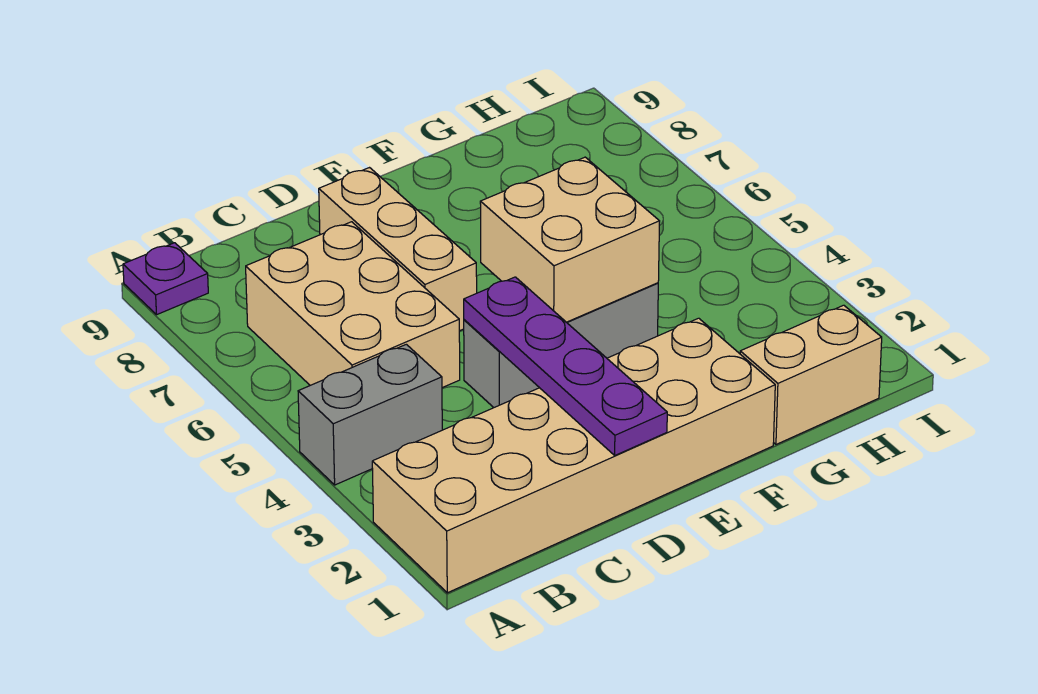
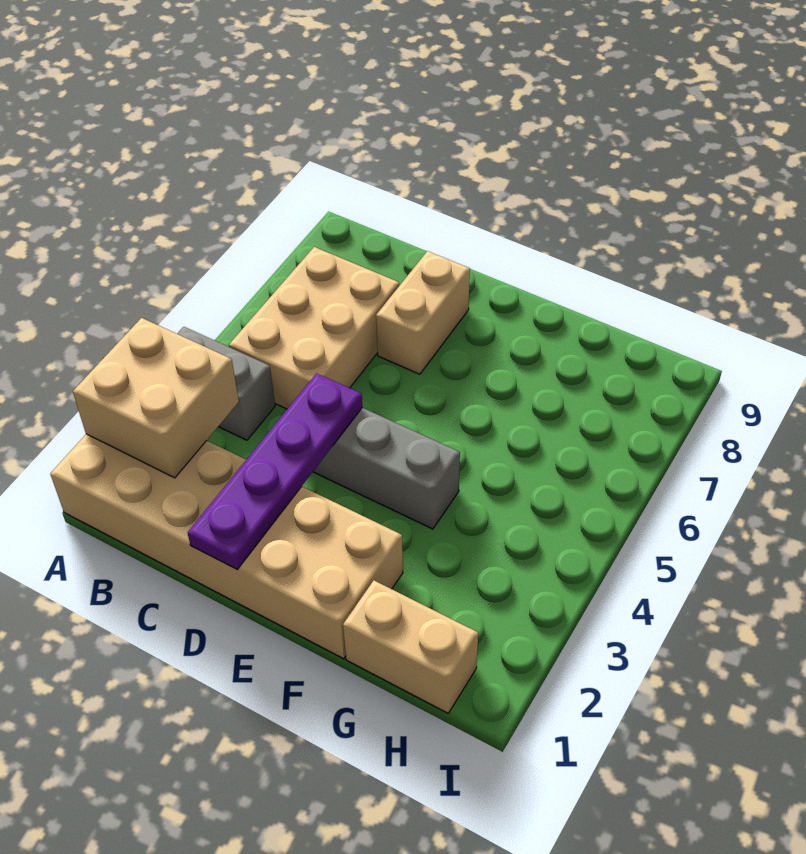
purple 1x1 plate [123,243,208,314] -> none
tan 1x3 brick [319,168,477,331] -> tan 1x2 brick [376,251,470,374]
tan 2x2 brick [480,157,660,322] -> tan 2x2 brick moved to [73,318,239,478]

